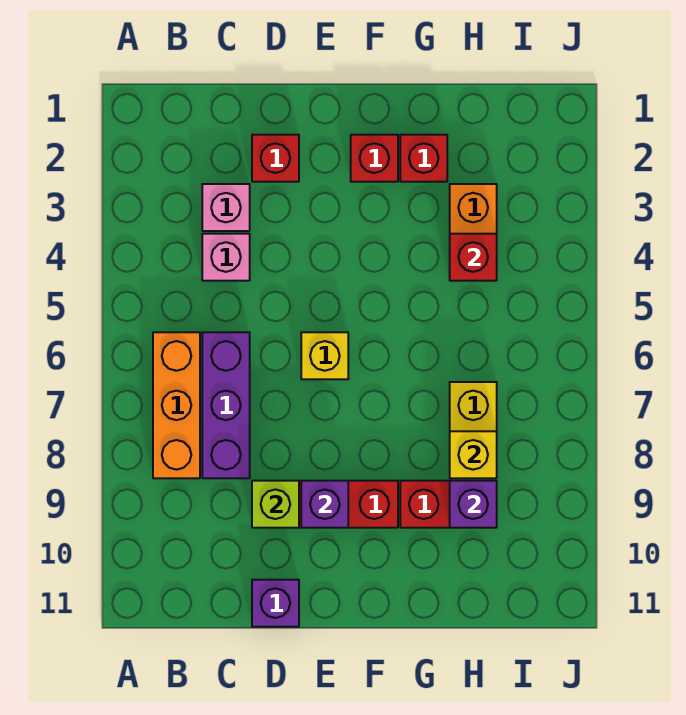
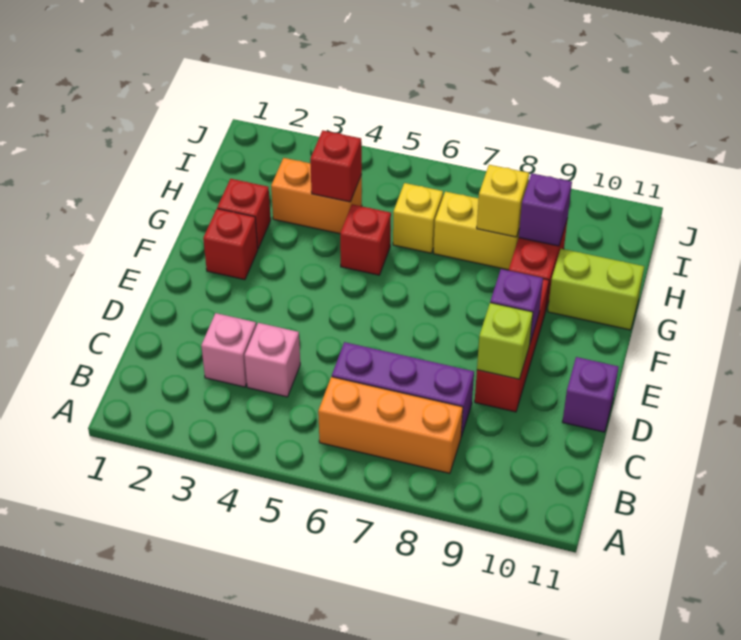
red 1x1 brick [252,135,299,182] -> red 1x1 brick moved to [340,204,391,275]
yellow 1x1 brick [301,332,348,379] -> yellow 1x1 brick moved to [393,183,443,253]
none -> lime 1x2 brick [548,249,644,330]

